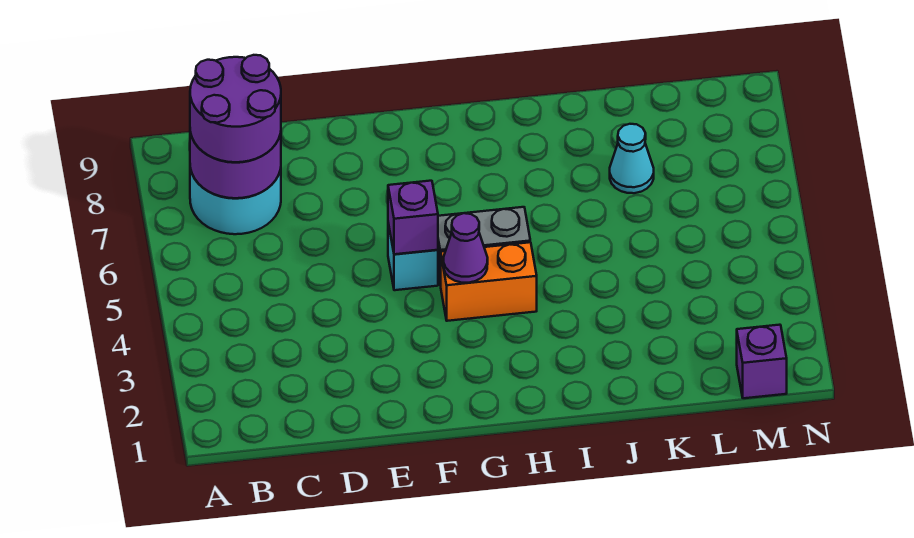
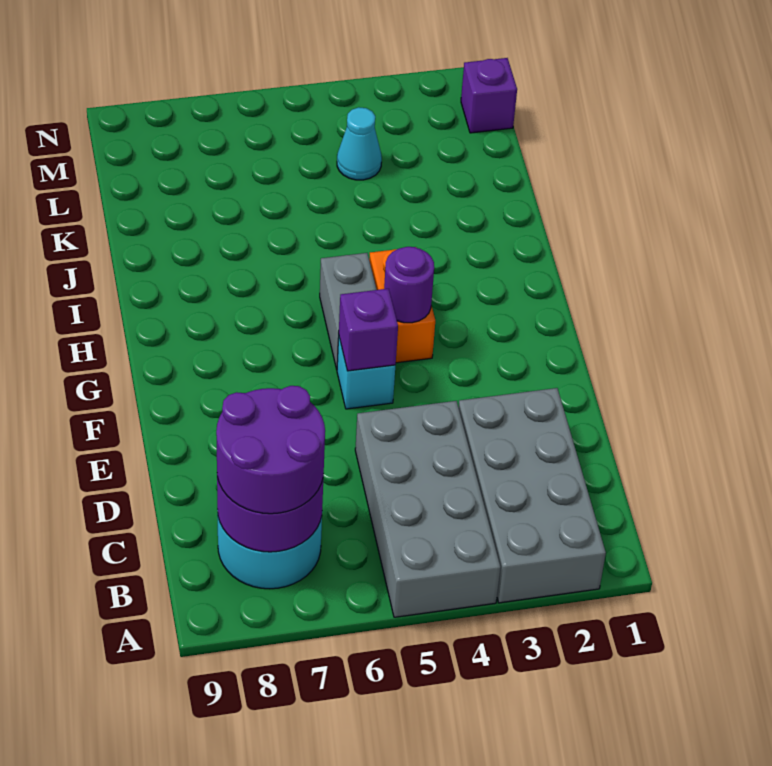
none -> grey 2x4 brick [459,388,606,603]
none -> grey 2x4 brick [355,401,501,617]
purple 1x1 cone [444,213,488,283] -> purple 1x1 round brick [384,247,434,323]
cyan 1x1 cone [610,124,654,193] -> cyan 1x1 cone moved to [337,107,382,180]

